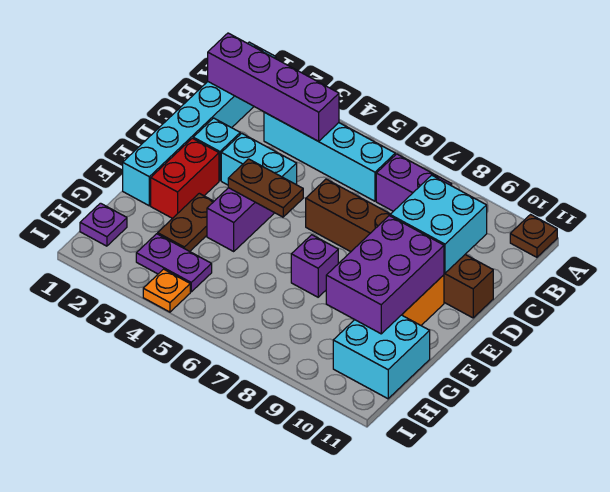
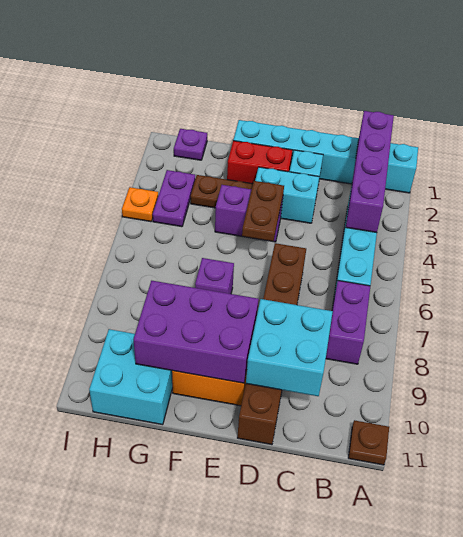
cyan 1x2 brick [221,133,297,185] -> cyan 1x2 brick turned to [255,167,319,223]

